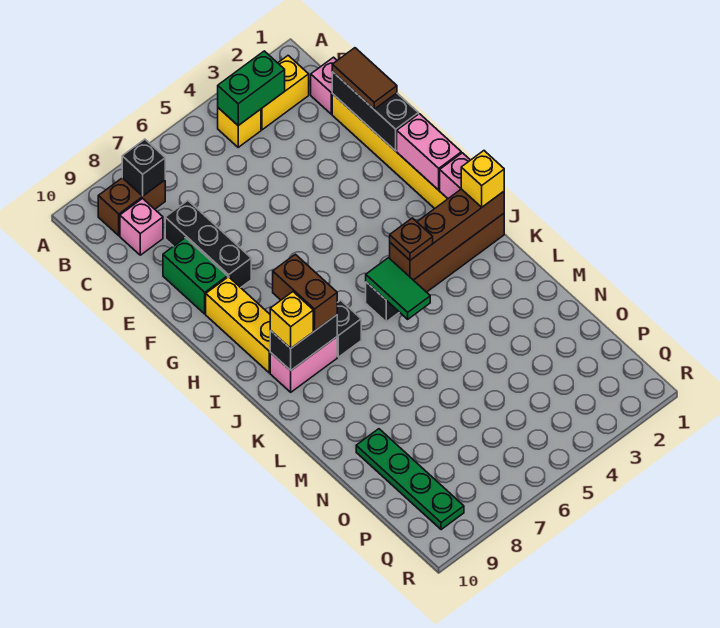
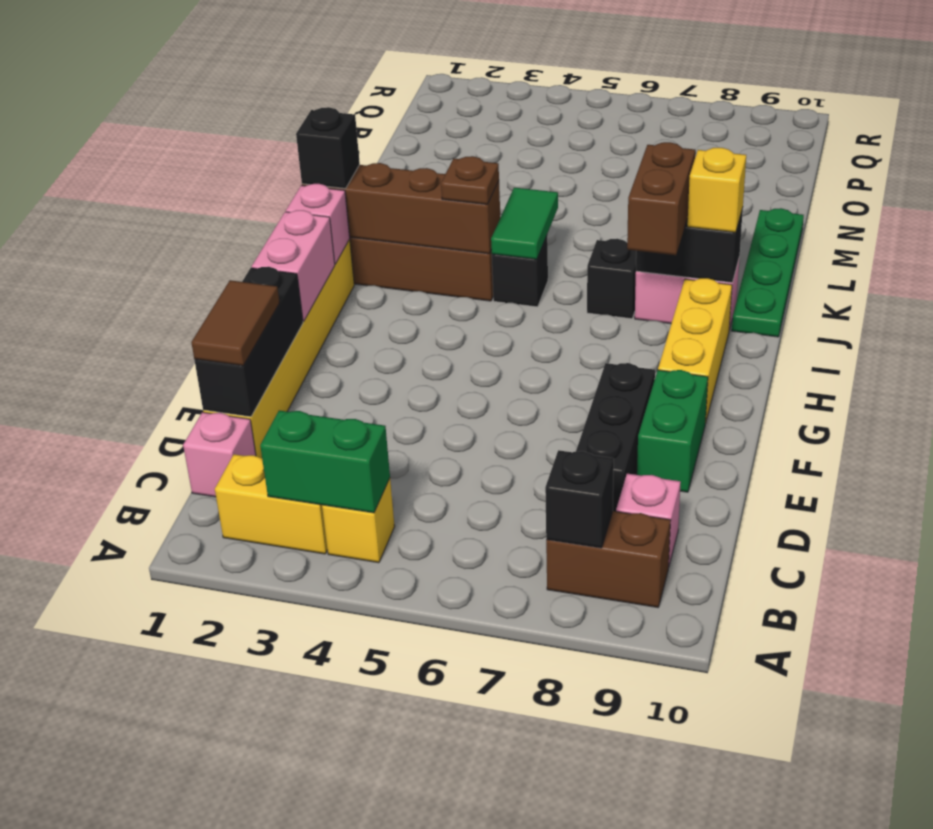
yellow 1x1 brick [461,151,504,207] -> black 1x1 brick [296,107,360,189]
green 1x4 plate [356,429,464,530] -> green 1x4 plate moved to [732,208,804,337]

